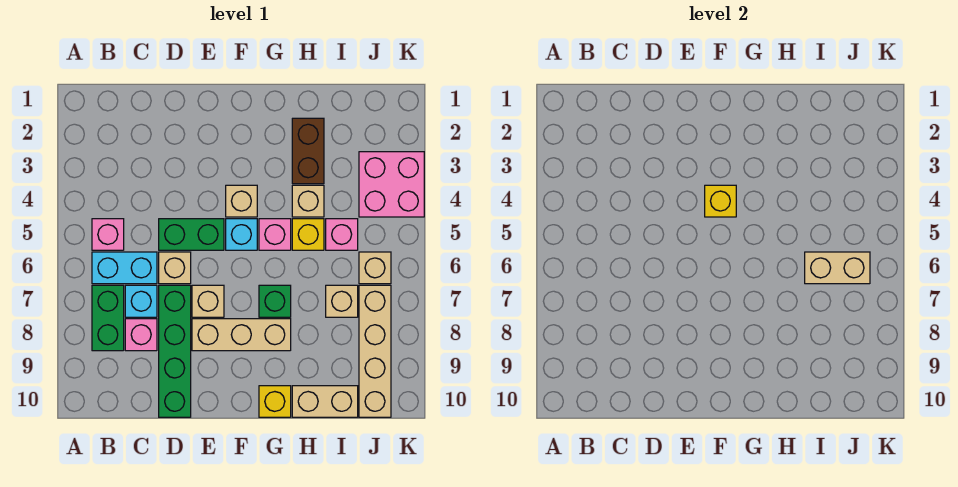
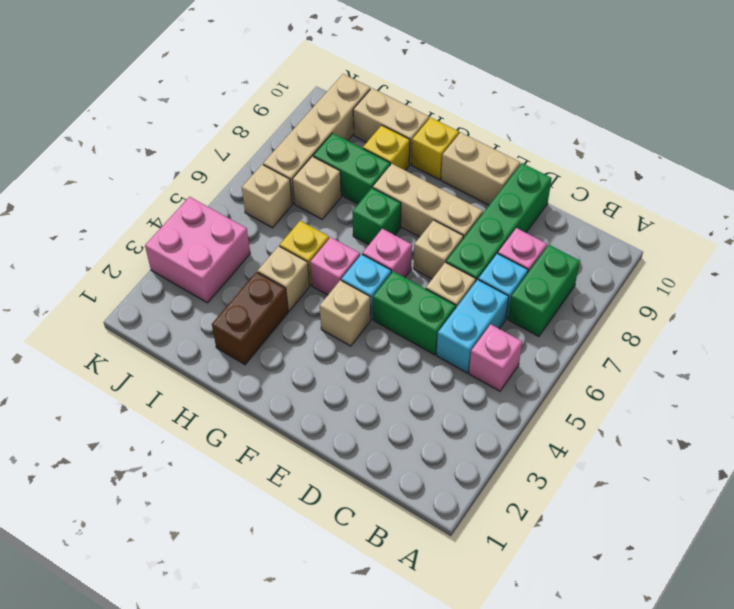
cyan 1x2 brick [92,252,157,284] -> cyan 1x2 brick turned to [436,280,509,373]
yellow 1x1 brick [705,185,736,217] -> yellow 1x1 brick moved to [363,125,410,170]
none -> green 1x2 brick [313,133,390,204]
pink 1x1 brick [326,219,358,250] -> pink 1x1 brick moved to [362,229,412,277]
tan 1x2 brick [805,252,870,284] -> tan 1x2 brick moved to [441,132,520,205]

